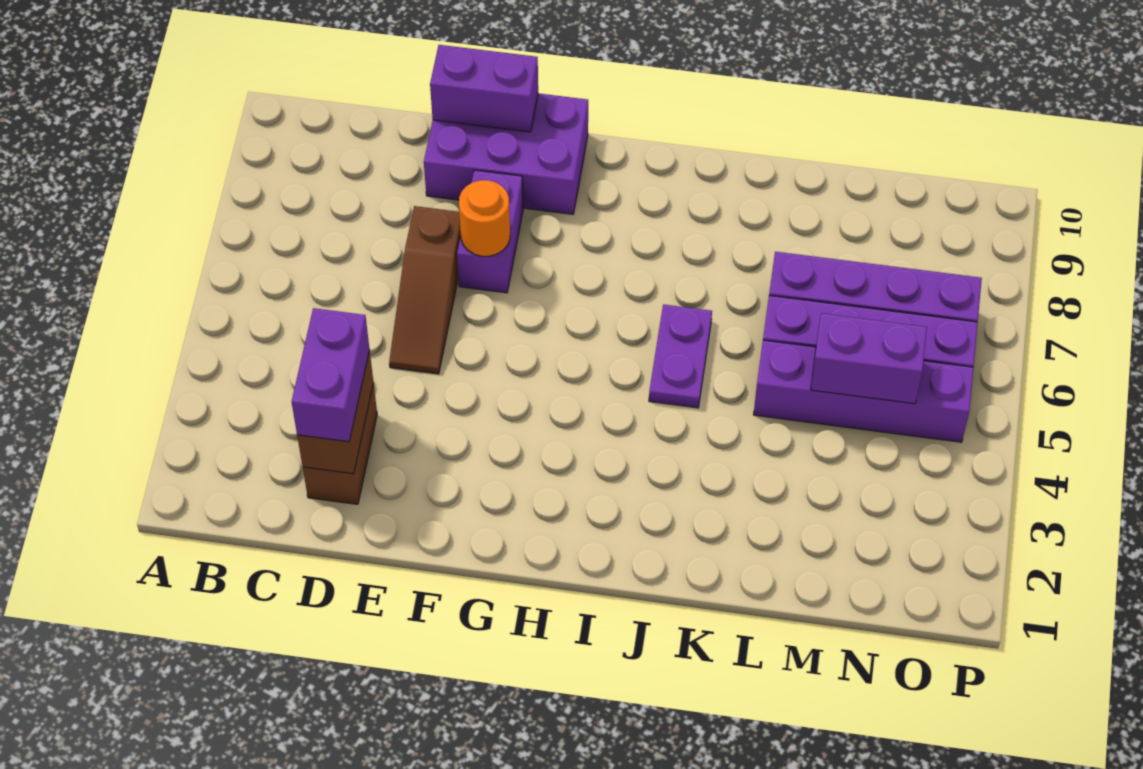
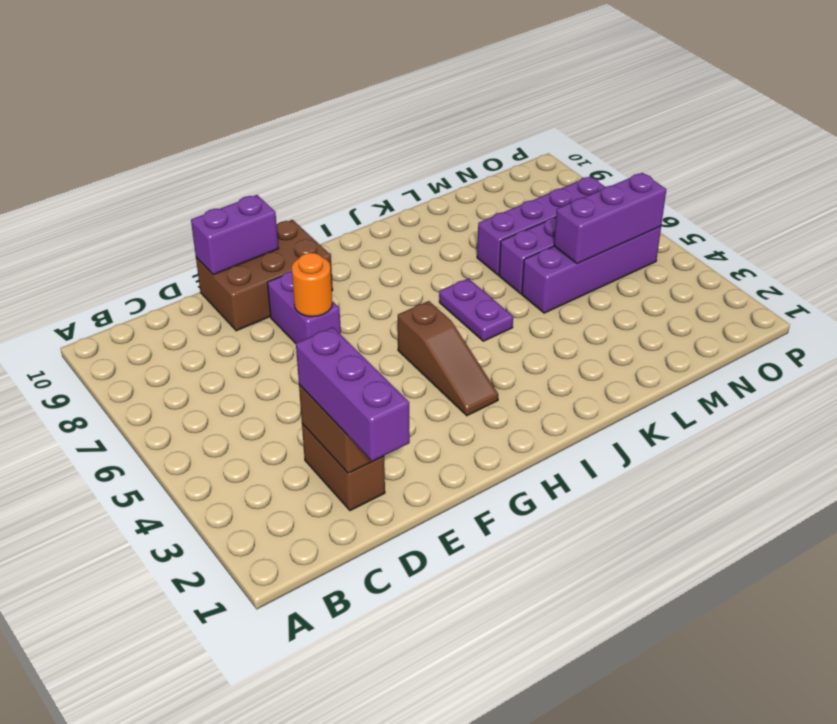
purple 1x2 brick [292,308,370,442] -> purple 1x3 brick [296,327,410,461]
brown 1x3 slope [389,206,461,374] -> brown 1x3 slope moved to [398,301,498,416]
purple 2x3 brick [424,93,588,214] -> brown 2x3 brick [196,220,333,331]
purple 1x2 brick [811,313,927,404] -> purple 1x3 brick [554,173,666,263]

